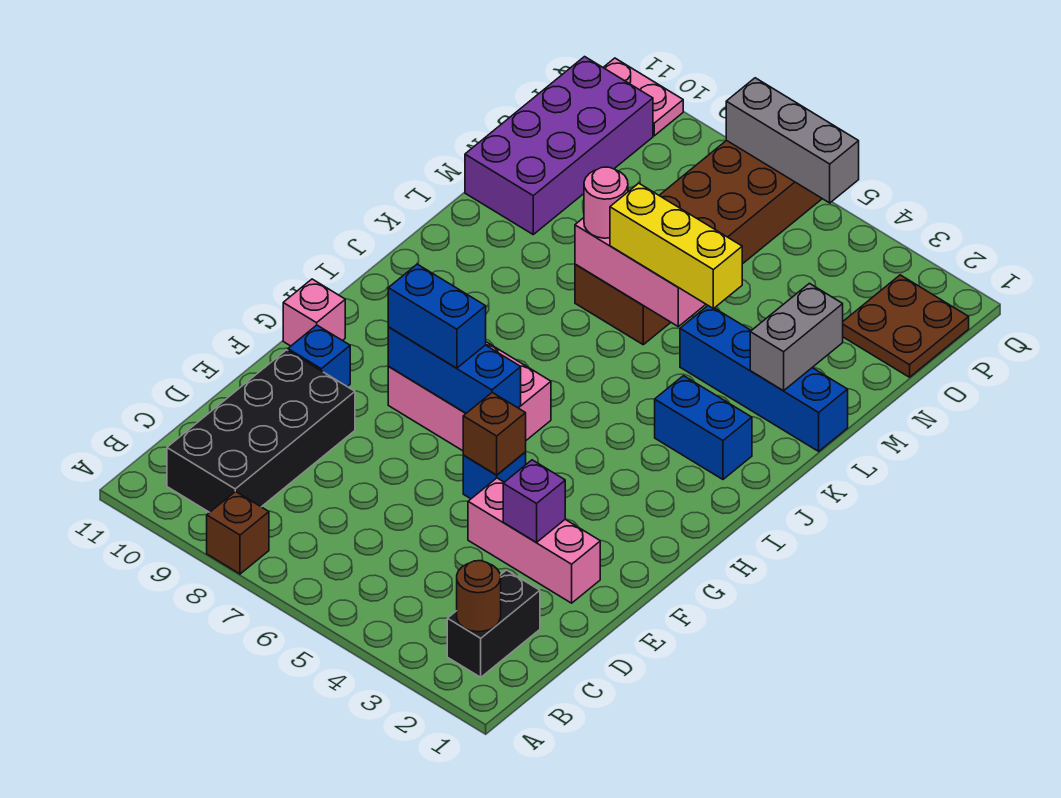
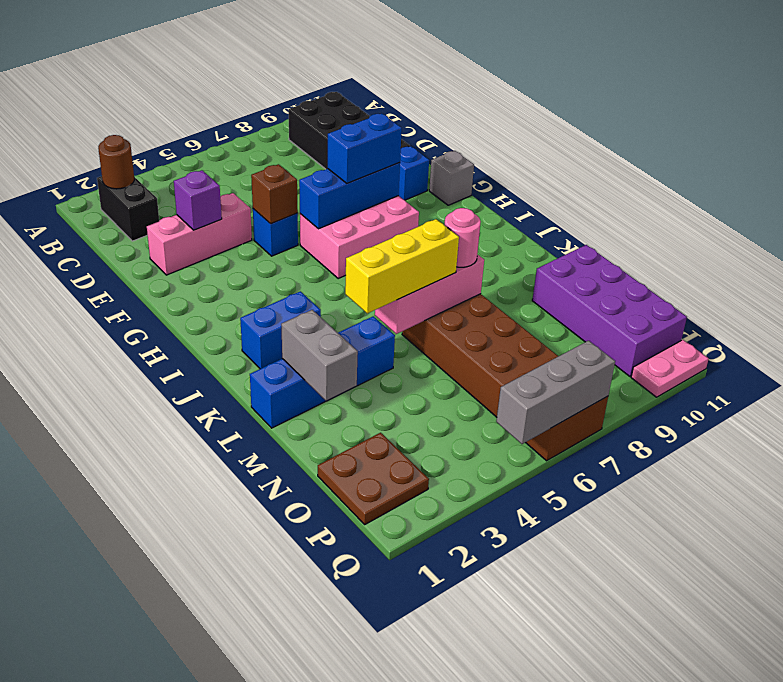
brown 1x1 brick [207,491,269,574] -> none
pink 1x1 brick [283,279,345,346] -> grey 1x1 brick [429,151,474,205]

